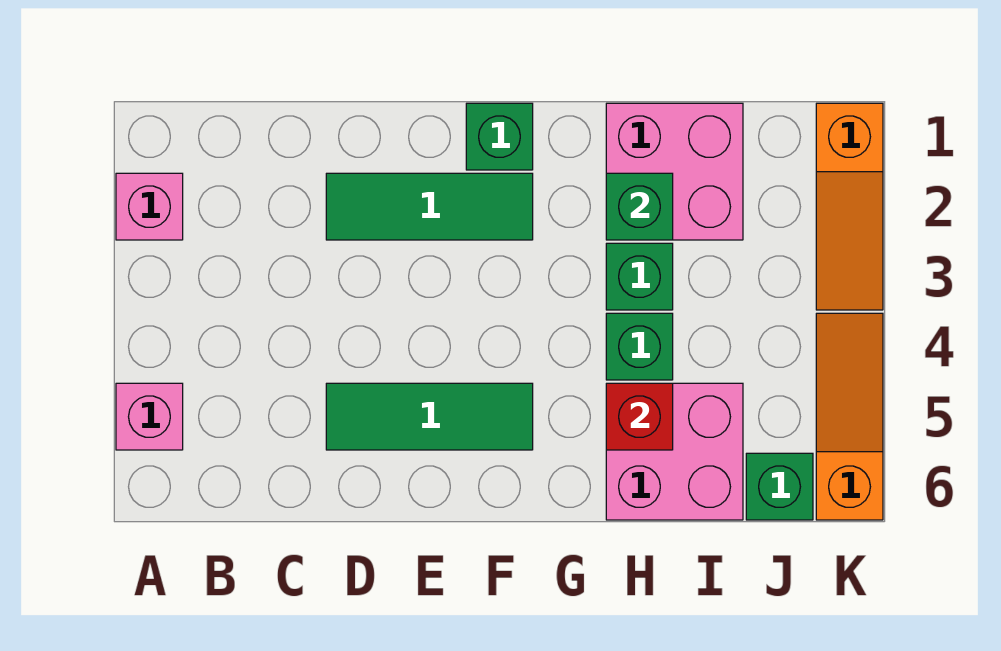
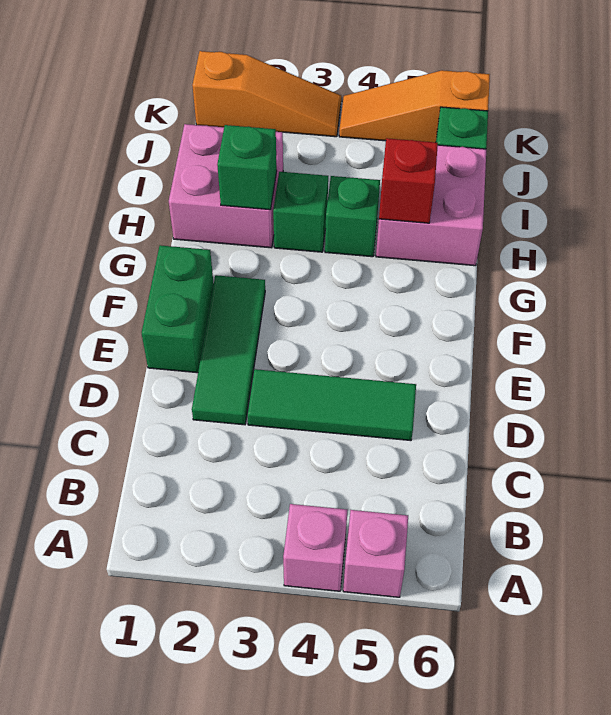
pink 1x1 brick [116,173,183,240] -> pink 1x1 brick moved to [283,504,347,591]
green 1x3 tile [326,383,533,450] -> green 1x3 tile turned to [247,369,416,441]
green 1x1 brick [466,103,533,170] -> green 1x2 brick [142,245,214,373]

